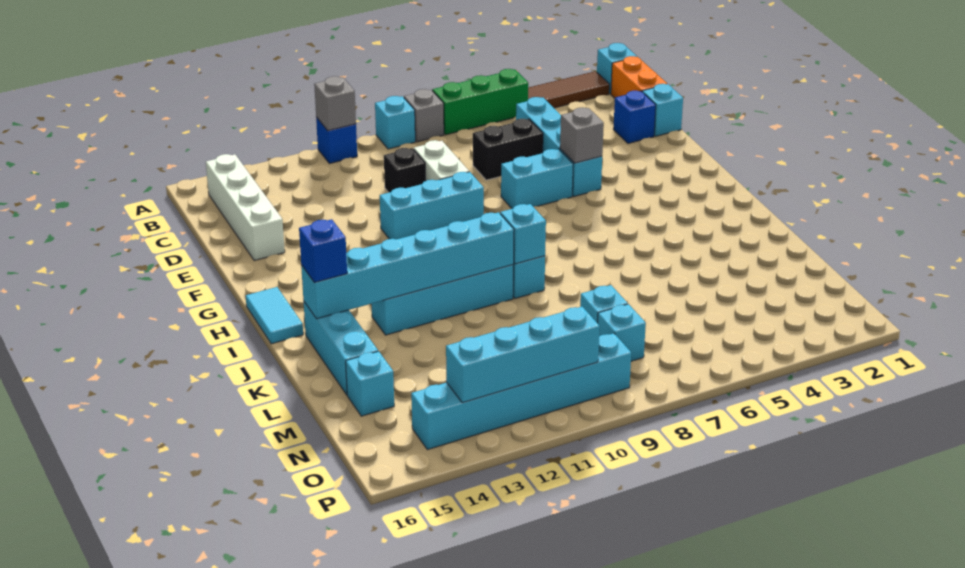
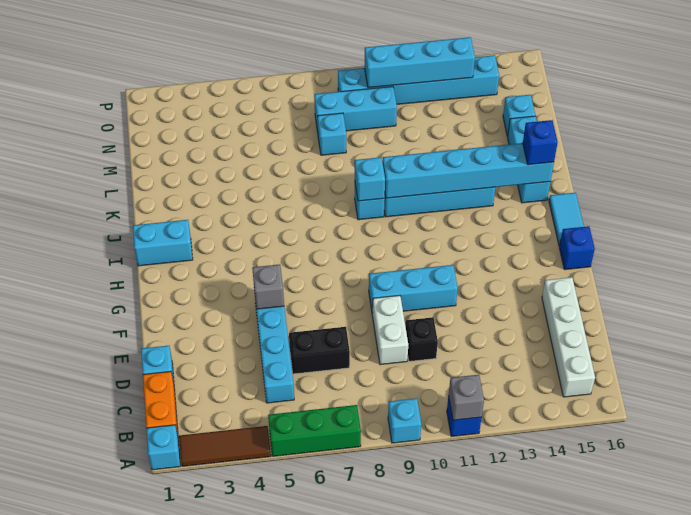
grey 1x1 brick [404,89,444,142] -> none
blue 1x1 brick [613,91,656,143] -> blue 1x1 brick moved to [559,226,595,270]
cyan 1x2 brick [501,149,573,209] -> cyan 1x2 brick moved to [133,220,193,266]
cyan 1x1 brick [598,304,646,361] -> cyan 1x3 brick [314,87,397,132]

